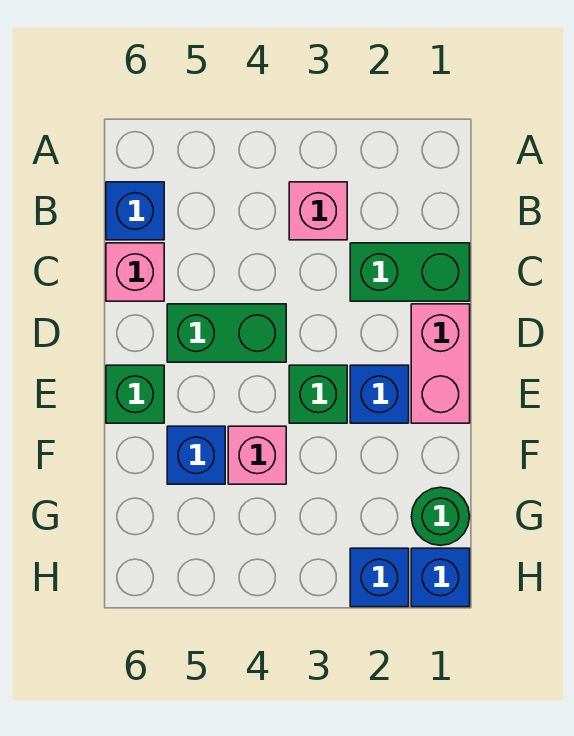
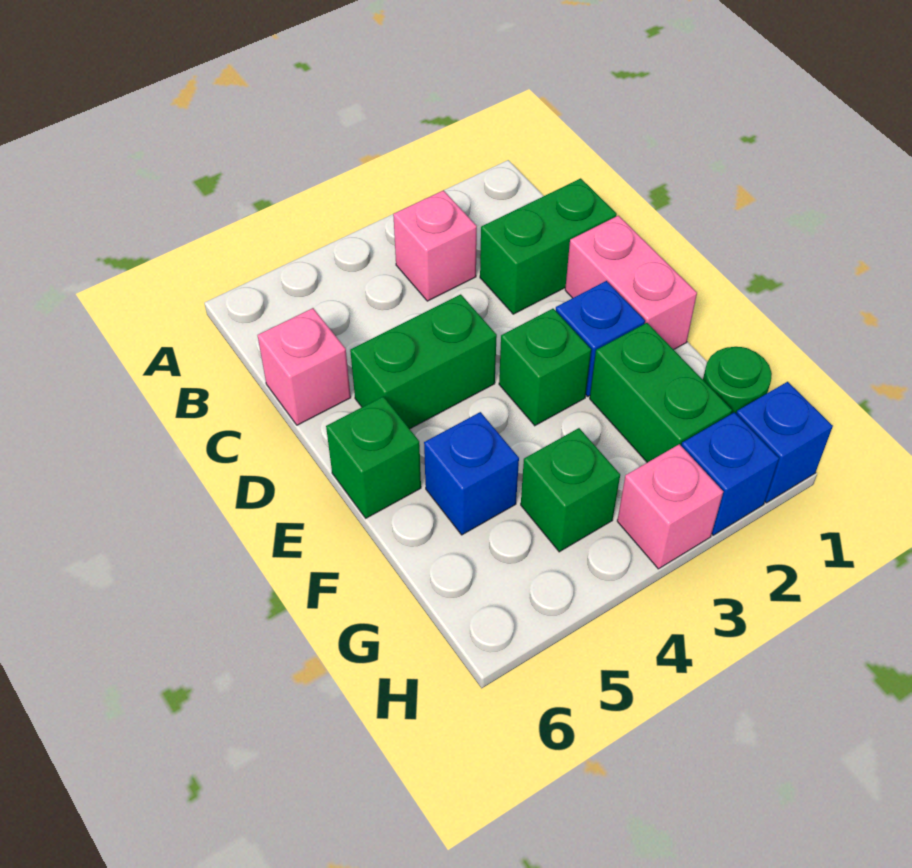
blue 1x1 brick [106,182,164,240] -> none
none -> green 1x2 brick [590,323,732,463]
pink 1x1 brick [228,426,286,484] -> pink 1x1 brick moved to [617,444,723,569]
none -> green 1x1 brick [521,428,620,552]

